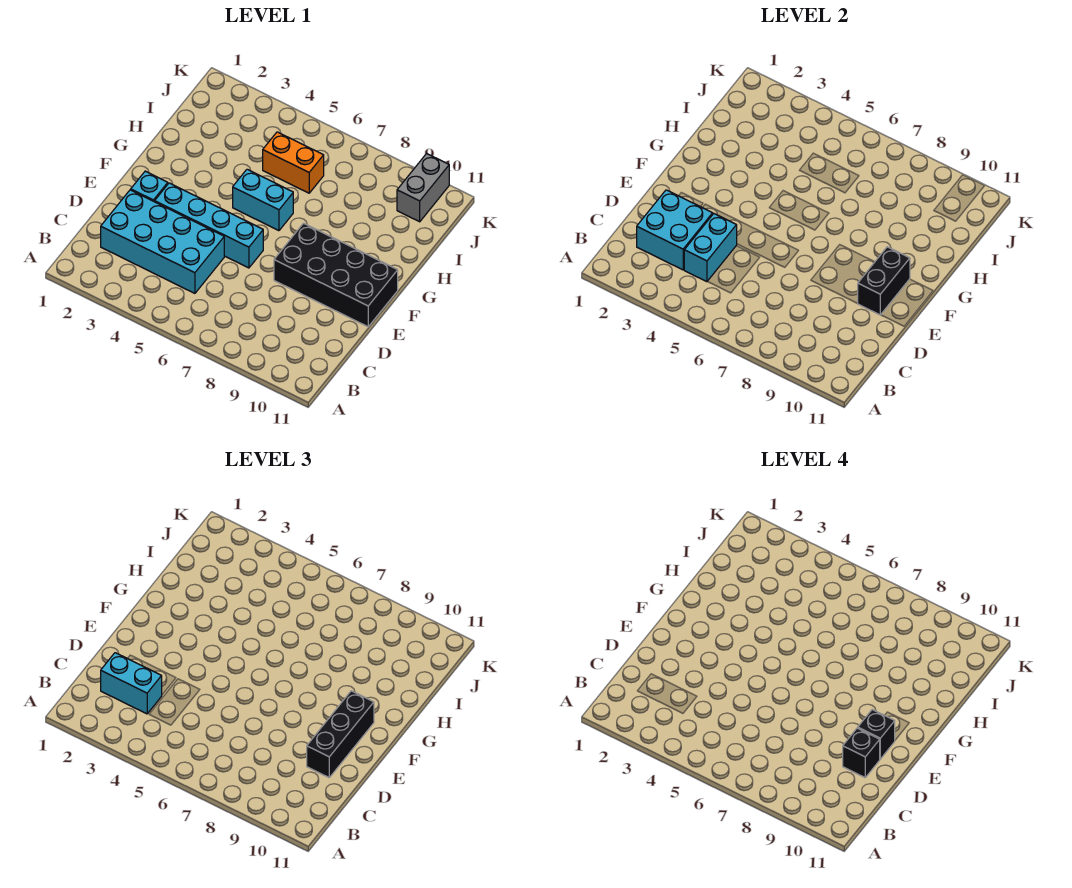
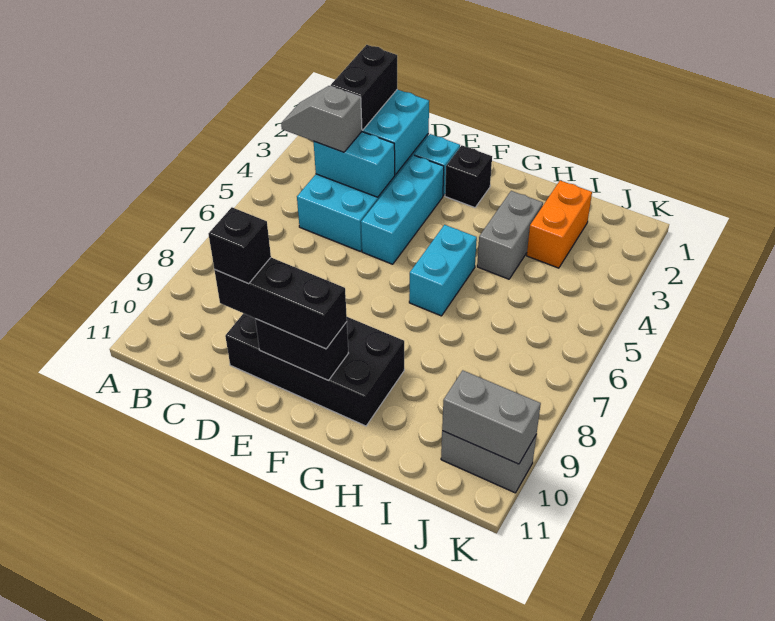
none -> grey 1x2 slope [281,86,362,152]
cyan 1x2 brick [101,653,162,714] -> black 1x2 brick [331,45,397,130]
cyan 1x4 brick [155,183,263,268] -> cyan 1x3 brick [361,155,444,264]
black 2x4 brick [274,223,398,327] -> black 2x4 brick turned to [225,313,404,426]
black 1x1 brick [858,710,895,759] -> black 1x1 brick moved to [445,145,492,208]
none -> grey 1x2 brick [477,191,543,279]
orange 1x2 brick [263,132,324,193] -> orange 1x2 brick moved to [527,180,592,268]
none -> grey 1x2 brick [442,370,541,464]

